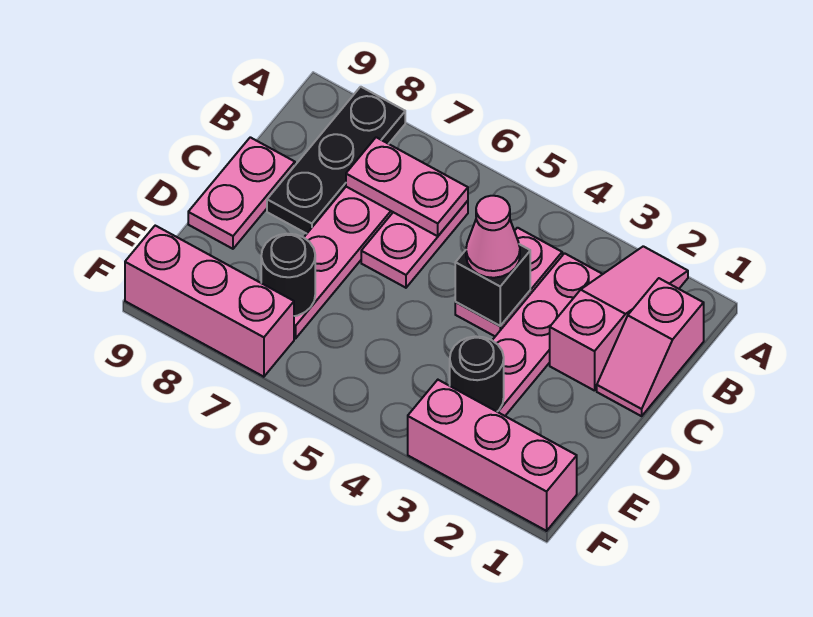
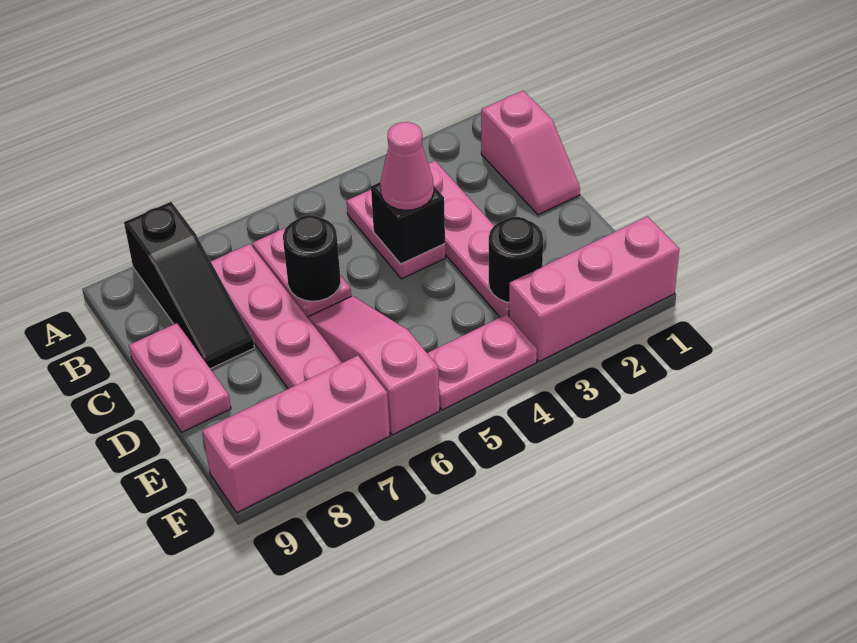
pink 1x3 slope [550,246,688,391] -> pink 1x3 slope moved to [307,296,440,435]
black 1x3 plate [267,87,405,234] -> black 1x3 slope [124,202,254,369]
pink 1x2 plate [346,137,468,236] -> pink 1x2 plate moved to [427,314,537,410]
black 1x1 round brick [261,234,315,316] -> black 1x1 round brick moved to [283,215,341,301]

